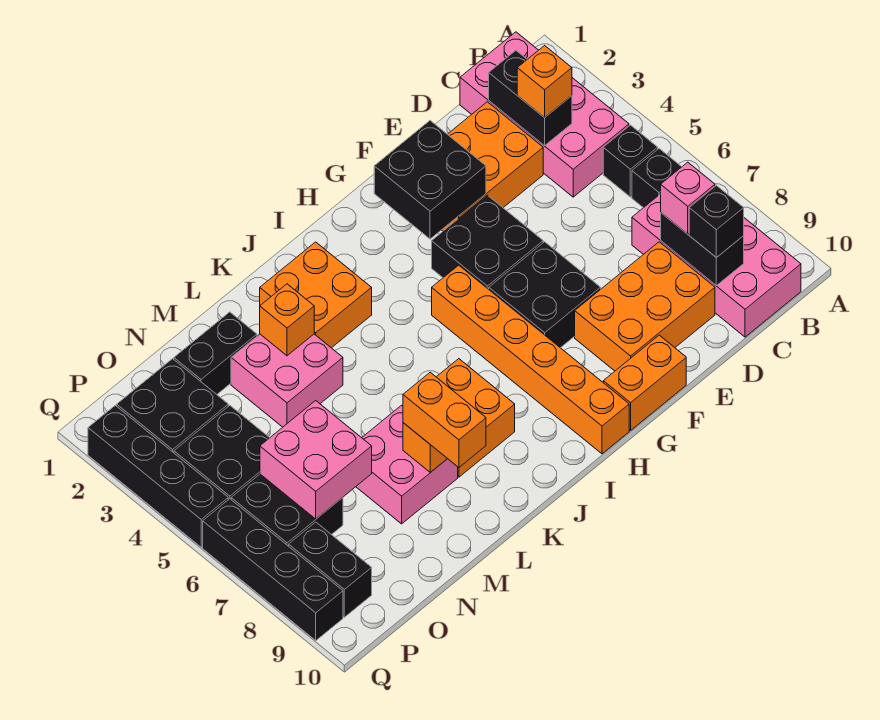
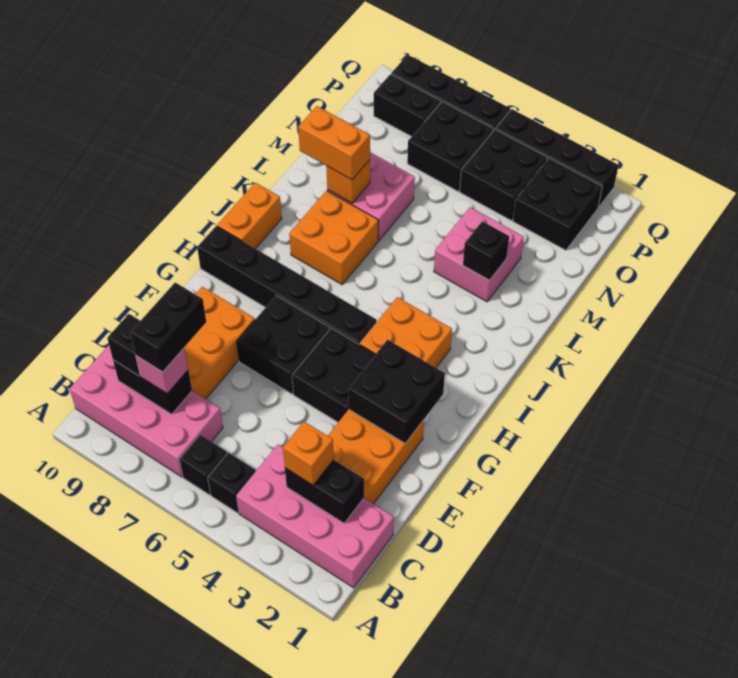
orange 1x2 brick [603,335,686,430] -> orange 1x2 brick moved to [217,183,282,249]
orange 1x6 brick [432,265,629,454] -> black 1x6 brick [197,226,377,345]
orange 2x2 brick [260,242,372,348] -> orange 2x2 brick moved to [360,297,452,368]
orange 1x1 brick [260,284,314,356] -> black 1x1 brick [463,221,509,280]
black 1x2 brick [174,312,257,394] -> black 1x2 brick moved to [130,282,206,372]
pink 2x2 brick [260,401,372,519] -> none

